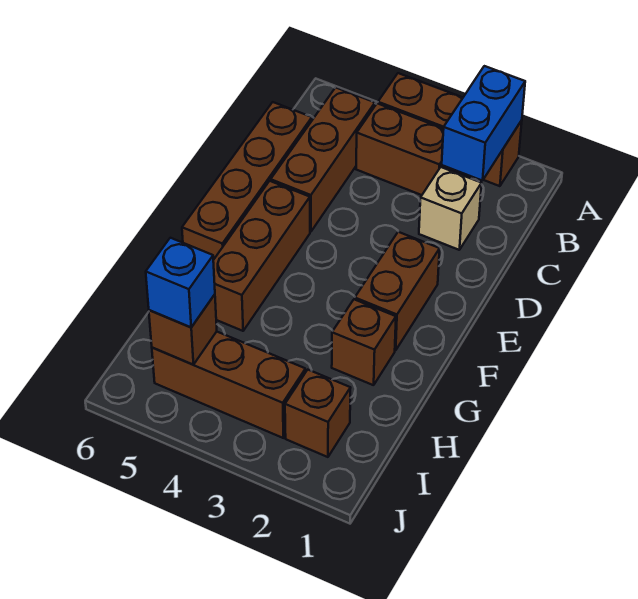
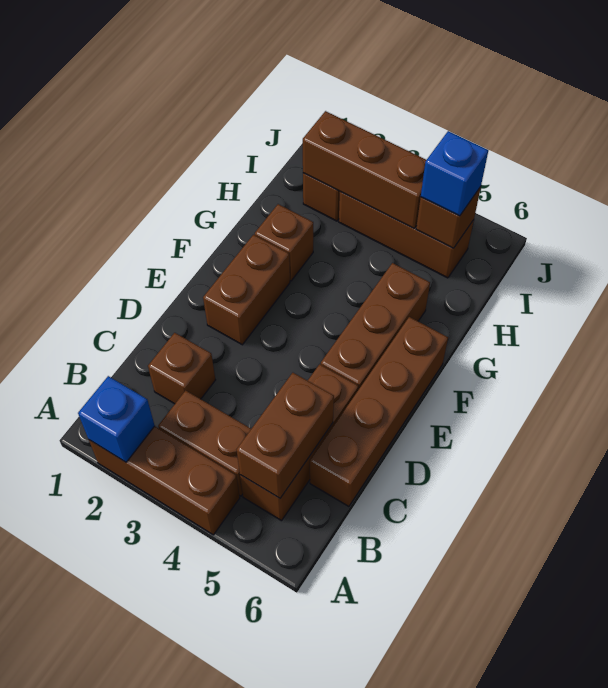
blue 1x2 brick [442,66,525,181] -> blue 1x1 brick [78,376,155,462]
none -> brown 1x2 brick [237,373,334,498]
tan 1x1 brick [419,167,482,250] -> brown 1x1 brick [148,333,215,404]
none -> brown 1x3 brick [303,111,426,228]

